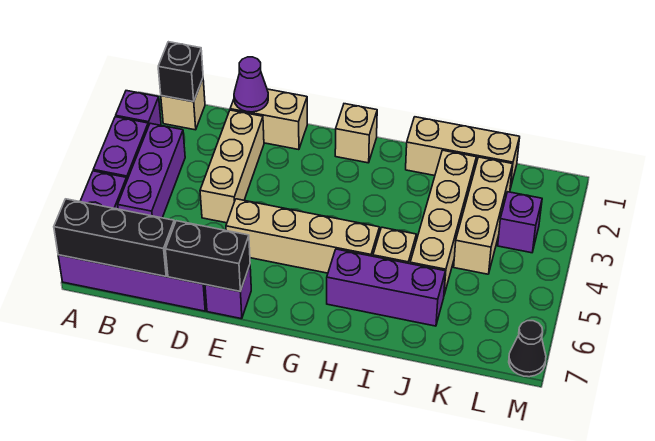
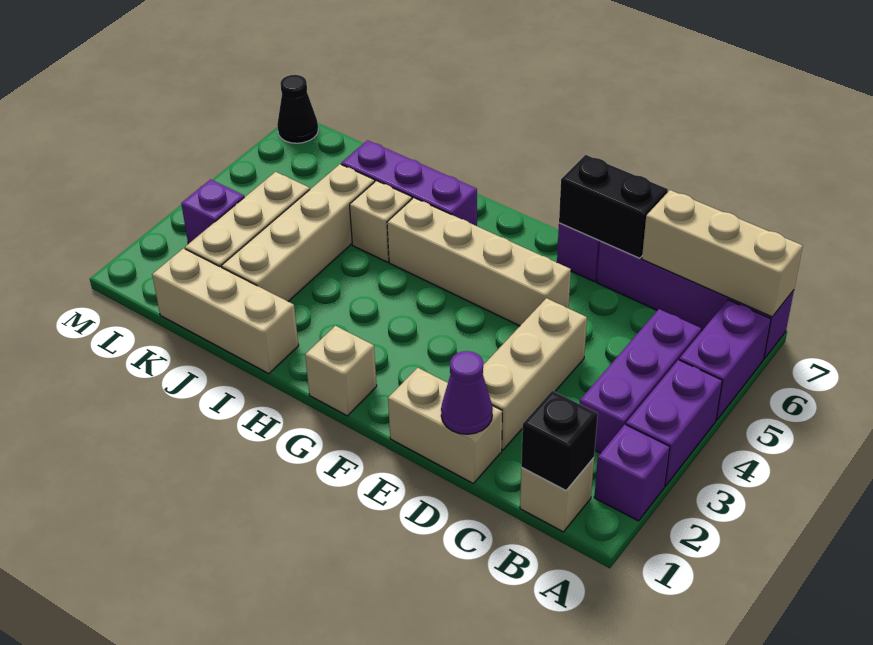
black 1x3 brick [54,199,175,276] -> tan 1x3 brick [642,190,803,317]

